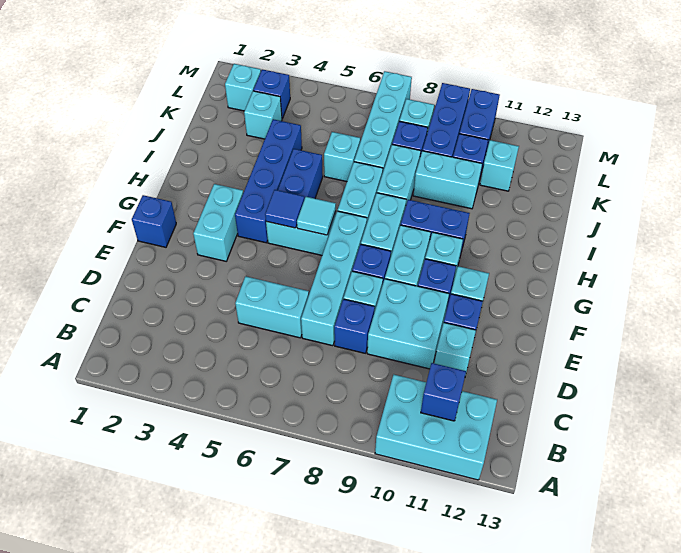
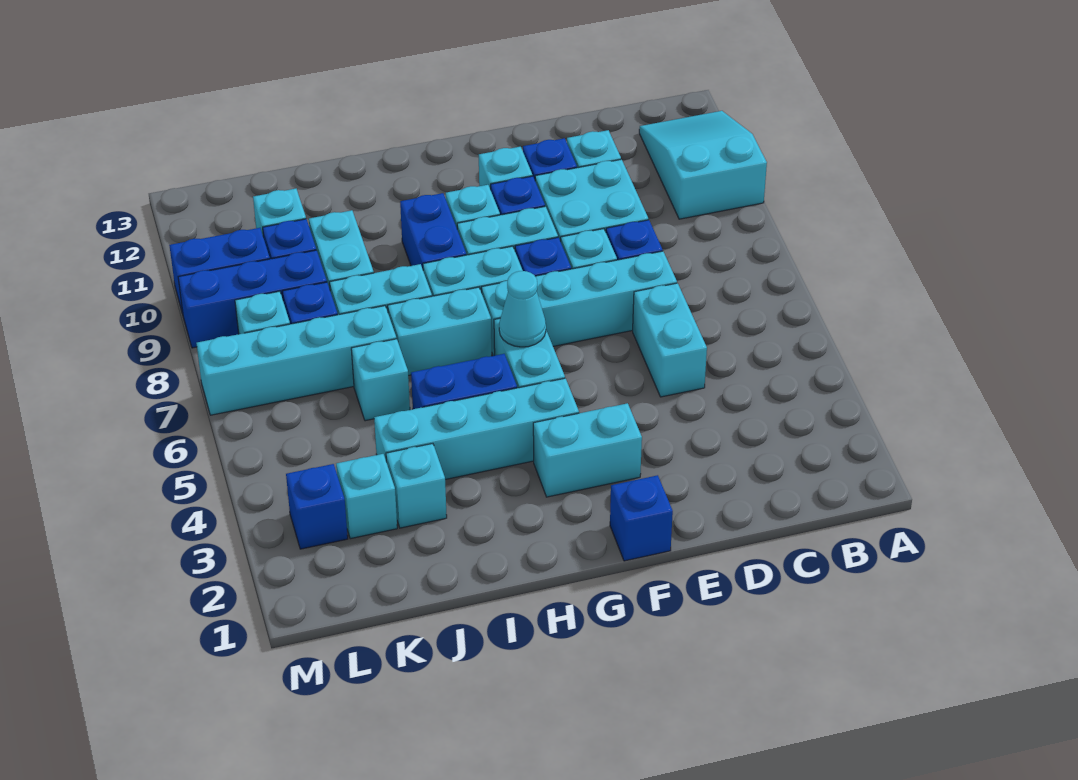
cyan 2x3 brick [375,375,497,480] -> cyan 2x3 slope [639,111,767,219]
blue 1x1 brick [421,363,466,421] -> none
blue 1x4 brick [235,119,302,243] -> cyan 1x4 brick [374,378,579,480]
blue 1x1 tile [265,190,304,228] -> none
cyan 1x1 tile [297,197,336,235] -> cyan 1x1 cone [499,271,546,347]
cyan 1x1 brick [225,64,261,111] -> cyan 1x1 brick moved to [386,444,447,528]

